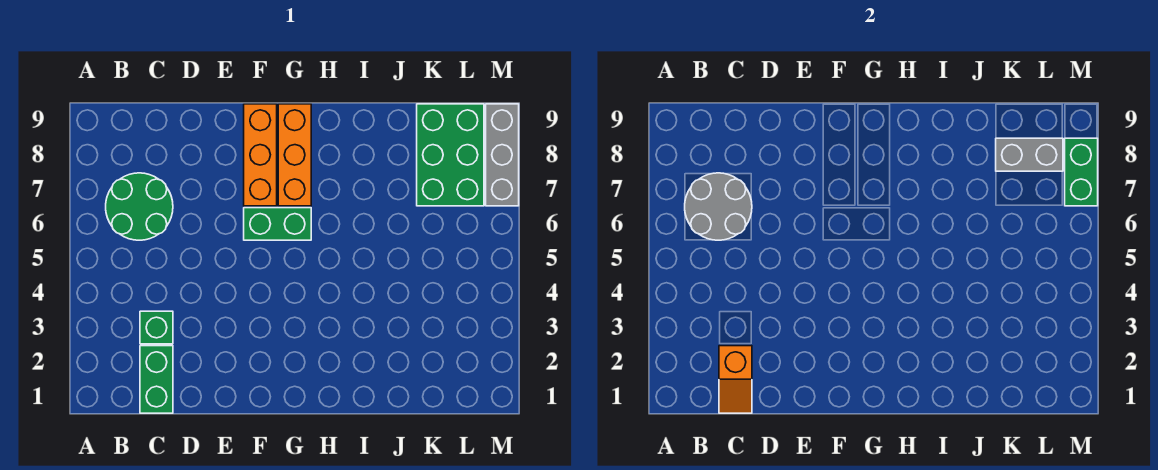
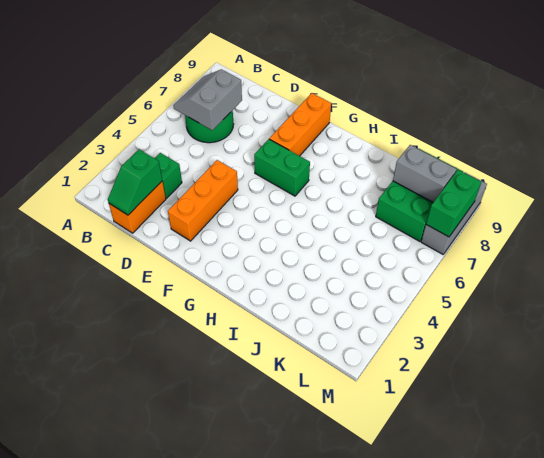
grey 2x2 round brick [685,173,752,240] -> grey 2x2 slope [173,69,242,130]
green 1x2 brick [140,346,173,413] -> orange 1x2 brick [109,181,166,233]
orange 1x2 slope [719,346,752,413] -> green 1x2 slope [108,149,162,215]
orange 1x3 brick [278,104,311,206] -> orange 1x3 brick moved to [168,160,238,241]

